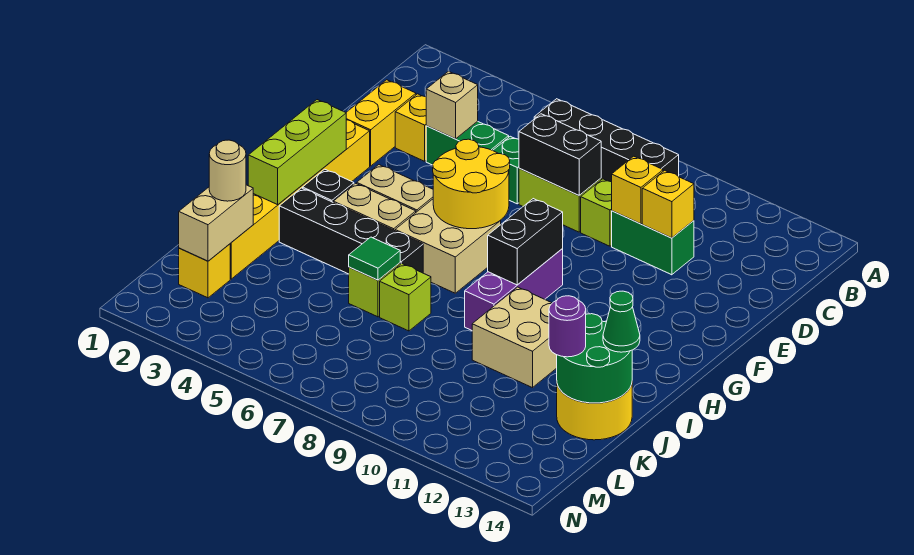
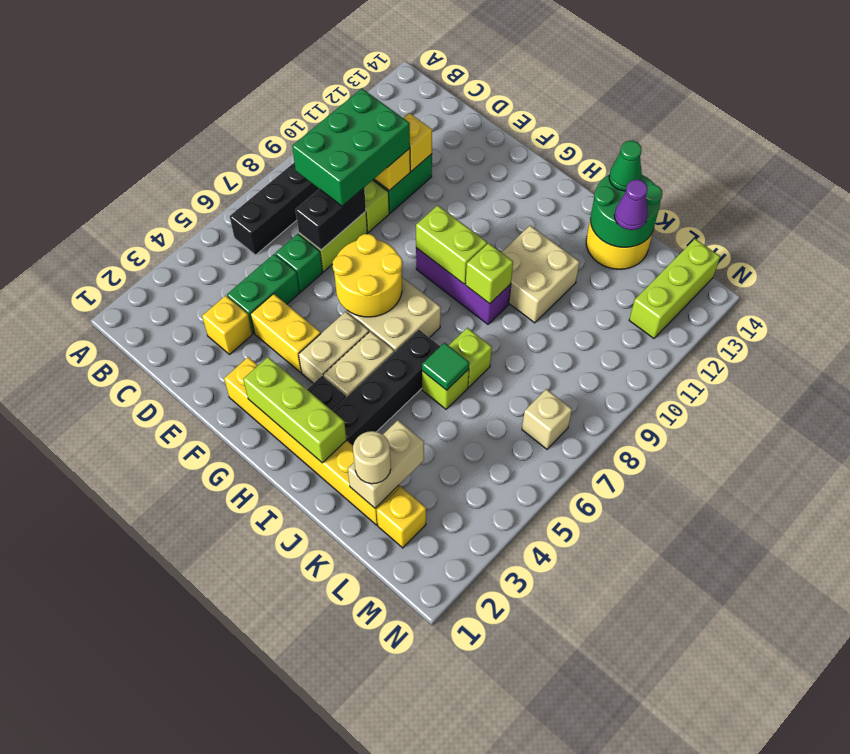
none -> green 2x3 brick [292,89,410,206]
yellow 1x2 brick [346,80,416,166] -> yellow 1x2 brick moved to [250,294,321,372]
tan 1x1 brick [426,71,478,139] -> tan 1x1 brick moved to [522,389,572,449]
black 1x2 brick [488,199,563,285] -> lime 1x2 brick [416,205,487,284]
none -> lime 1x1 brick [466,243,513,304]
tan 1x2 brick [179,185,253,261] -> tan 1x2 brick turned to [348,420,424,508]
purple 1x1 round brick [549,296,586,357] -> purple 1x1 cone [614,180,648,230]
none -> lime 1x3 brick [629,239,720,338]

